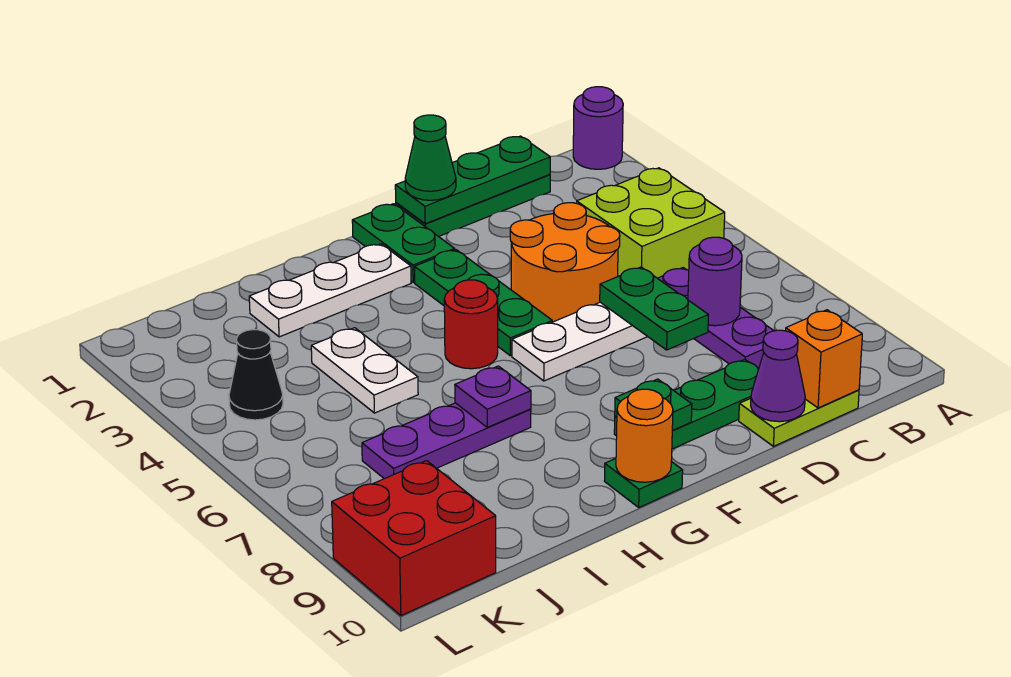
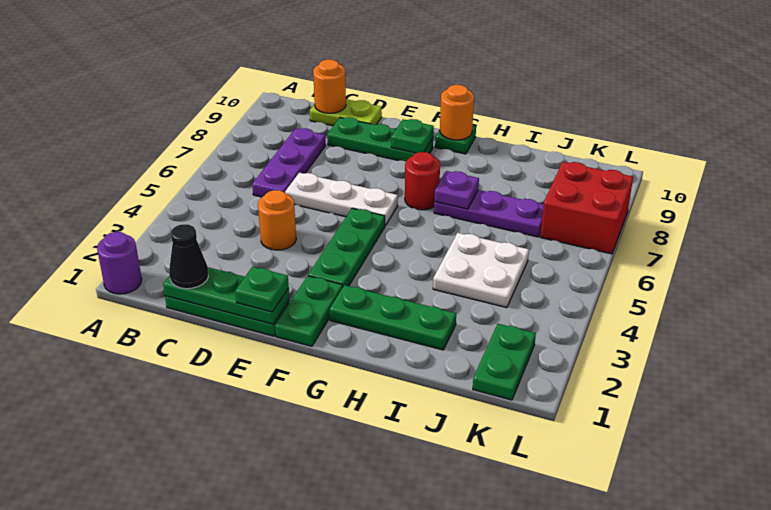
lime 2x2 brick [577,168,725,278] -> none
purple 1x1 round brick [688,237,742,326] -> none
orange 1x1 brick [786,310,862,408] -> orange 1x1 round brick [313,59,346,113]
orange 2x2 round brick [510,203,620,322] -> orange 1x1 round brick [258,190,296,250]
green 1x2 plate [600,267,708,350] -> green 1x2 plate moved to [473,324,536,400]
purple 1x1 cone [751,330,805,422] -> none
green 1x1 cone [405,115,456,200] -> green 1x1 plate [235,267,289,312]
white 1x3 plate [249,244,411,337] -> green 1x3 plate [330,285,456,350]
red 1x1 round brick [444,280,498,369] -> red 1x1 round brick moved to [405,152,440,210]
white 1x2 plate [311,328,418,413] -> white 2x2 plate [433,233,529,308]
black 1x1 cone [229,330,283,420] -> black 1x1 cone moved to [169,224,208,289]
red 2x2 brick [332,461,496,616] -> red 2x2 brick moved to [540,162,633,254]

